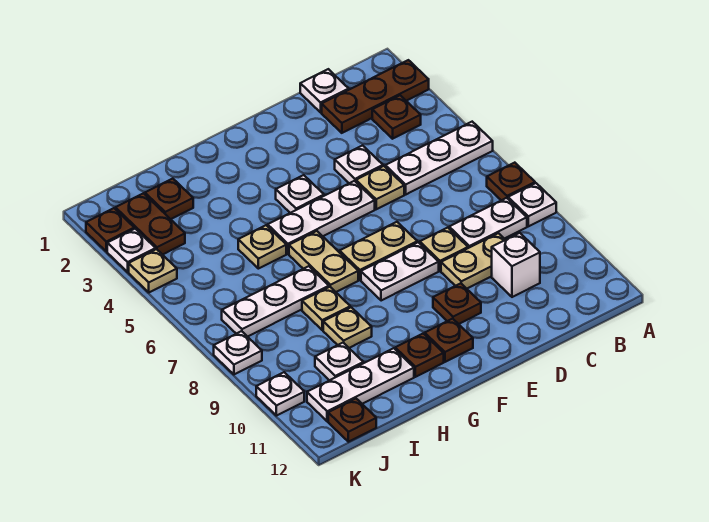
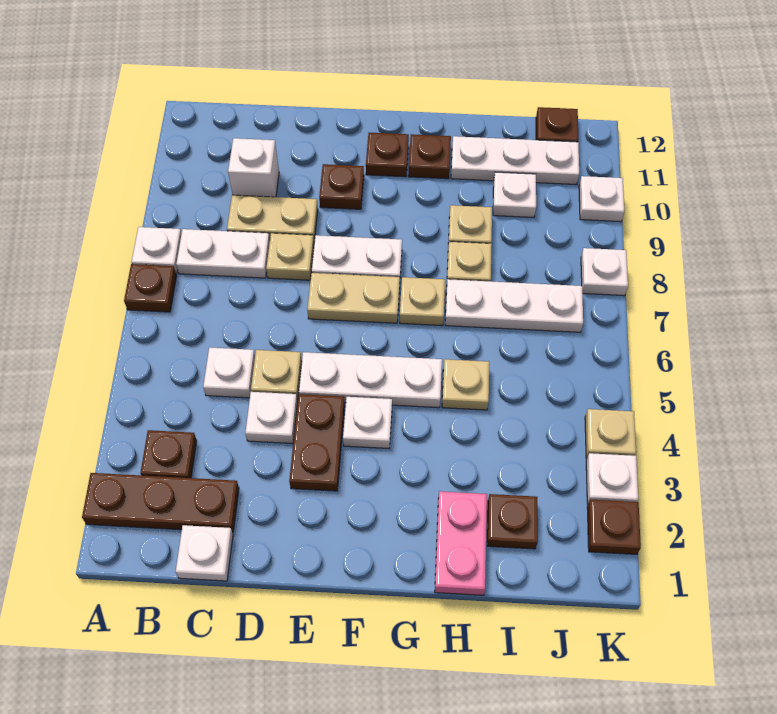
white 1x3 plate [385,122,493,194] -> white 1x1 plate [203,347,255,398]
tan 1x2 plate [289,231,358,292] -> tan 1x1 plate [400,277,445,326]
none -> pink 1x2 plate [435,491,487,595]
brown 1x2 plate [115,193,185,255] -> brown 1x2 plate moved to [289,394,345,491]

